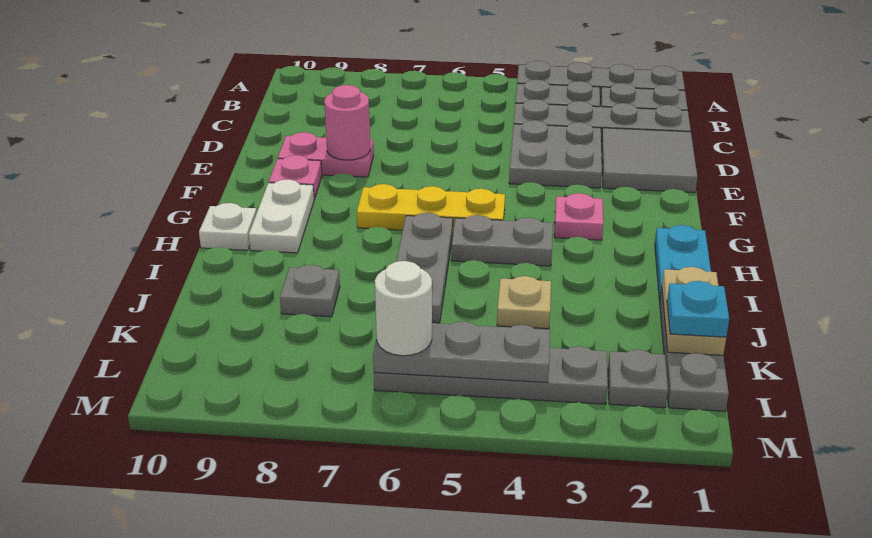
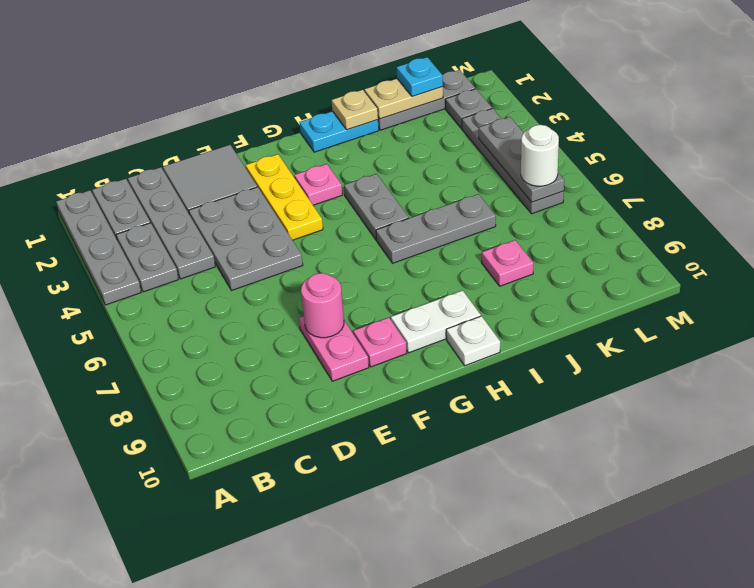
grey 2x2 plate [509,120,602,188] -> grey 2x3 plate [189,187,303,290]
yellow 1x3 plate [357,184,505,230] -> yellow 1x3 plate moved to [246,154,323,240]
tan 1x1 plate [497,276,551,329] -> tan 1x1 plate moved to [332,90,378,130]
grey 1x1 plate [280,265,340,317] -> pink 1x1 plate [482,240,533,286]

